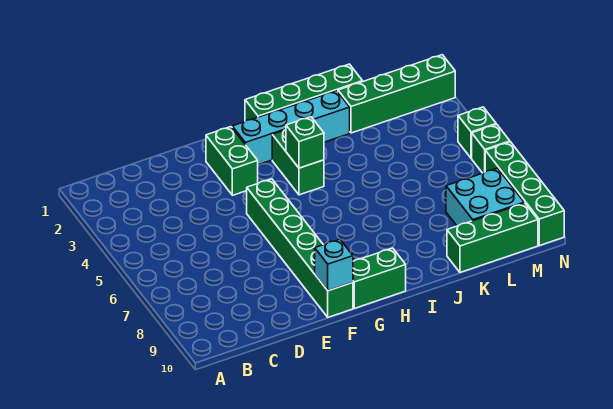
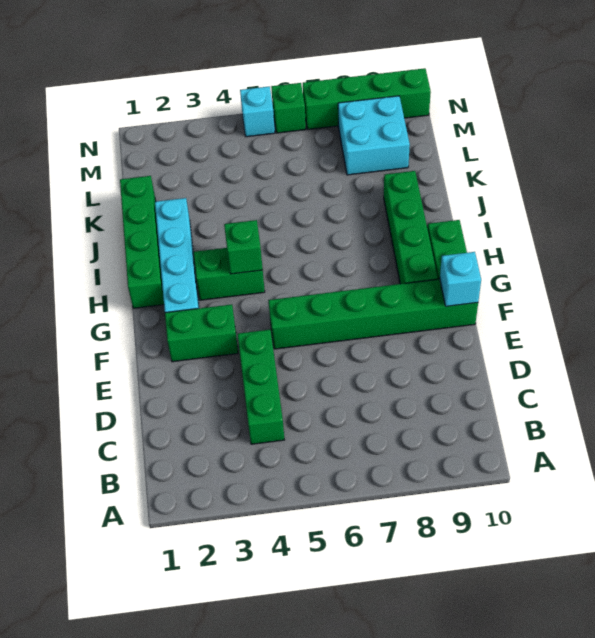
green 1x4 brick [338,55,455,133] -> green 1x4 brick moved to [384,171,438,284]
green 1x3 brick [447,203,538,273] -> green 1x3 brick moved to [238,330,284,444]
green 1x1 brick [458,107,496,158] -> cyan 1x1 brick [240,86,275,137]

